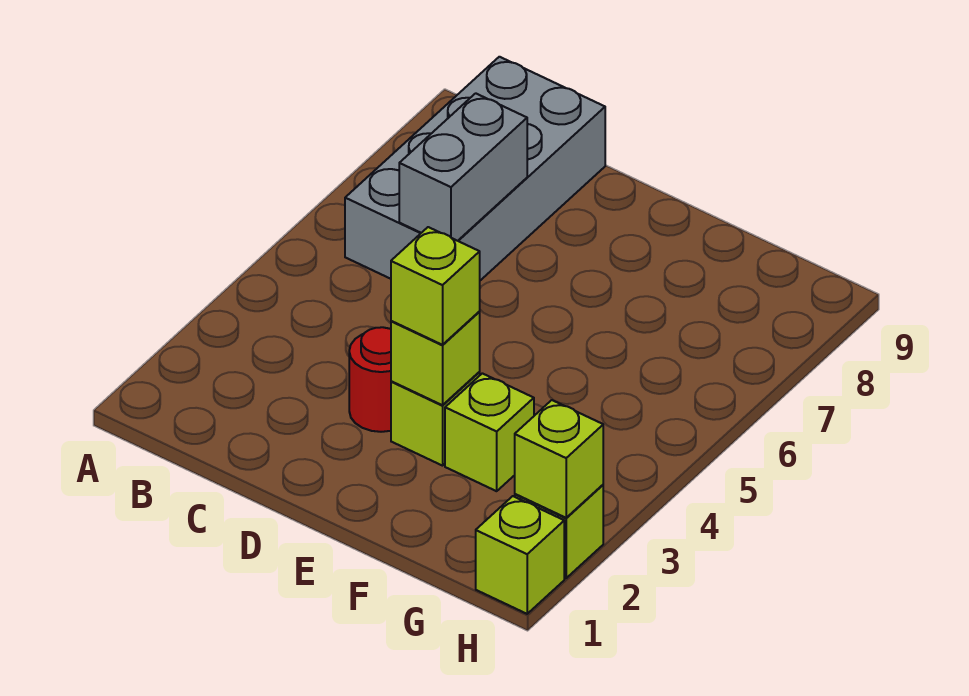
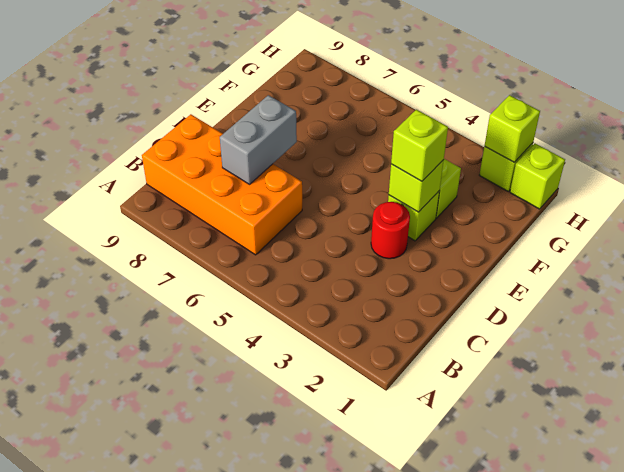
grey 2x4 brick [345,57,605,280] -> orange 2x4 brick [142,114,302,255]
grey 1x2 brick [399,93,527,241] -> grey 1x2 brick turned to [220,95,297,184]

